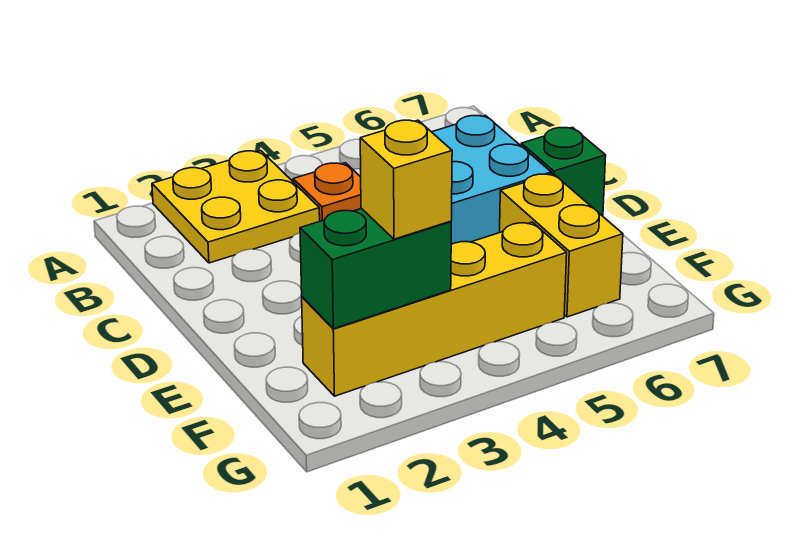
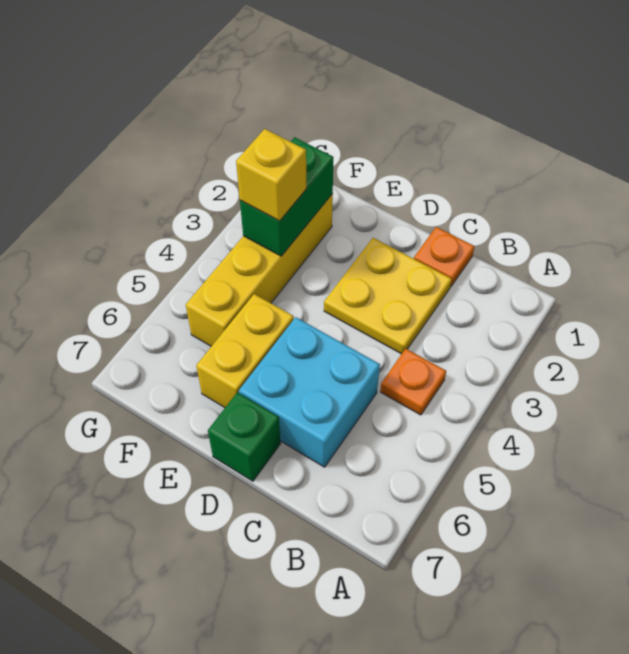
yellow 2x2 plate [152,151,320,263] -> yellow 2x2 plate moved to [324,238,452,354]
none -> orange 1x1 plate [414,227,474,287]
yellow 1x2 brick [500,174,623,317] -> yellow 1x2 brick turned to [196,294,294,407]

